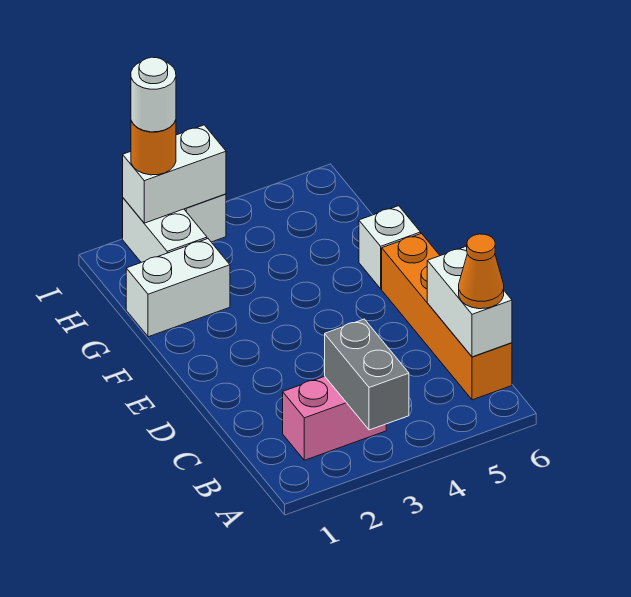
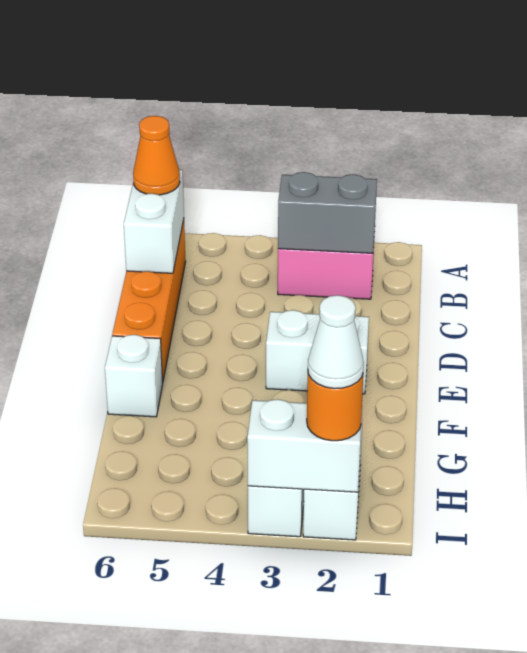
grey 1x2 brick [325,319,409,430] -> grey 1x2 brick turned to [278,172,377,253]
white 1x2 brick [126,239,230,337] -> white 1x2 brick moved to [266,310,369,394]
white 1x1 round brick [131,57,176,132] -> white 1x1 cone [308,295,364,389]

